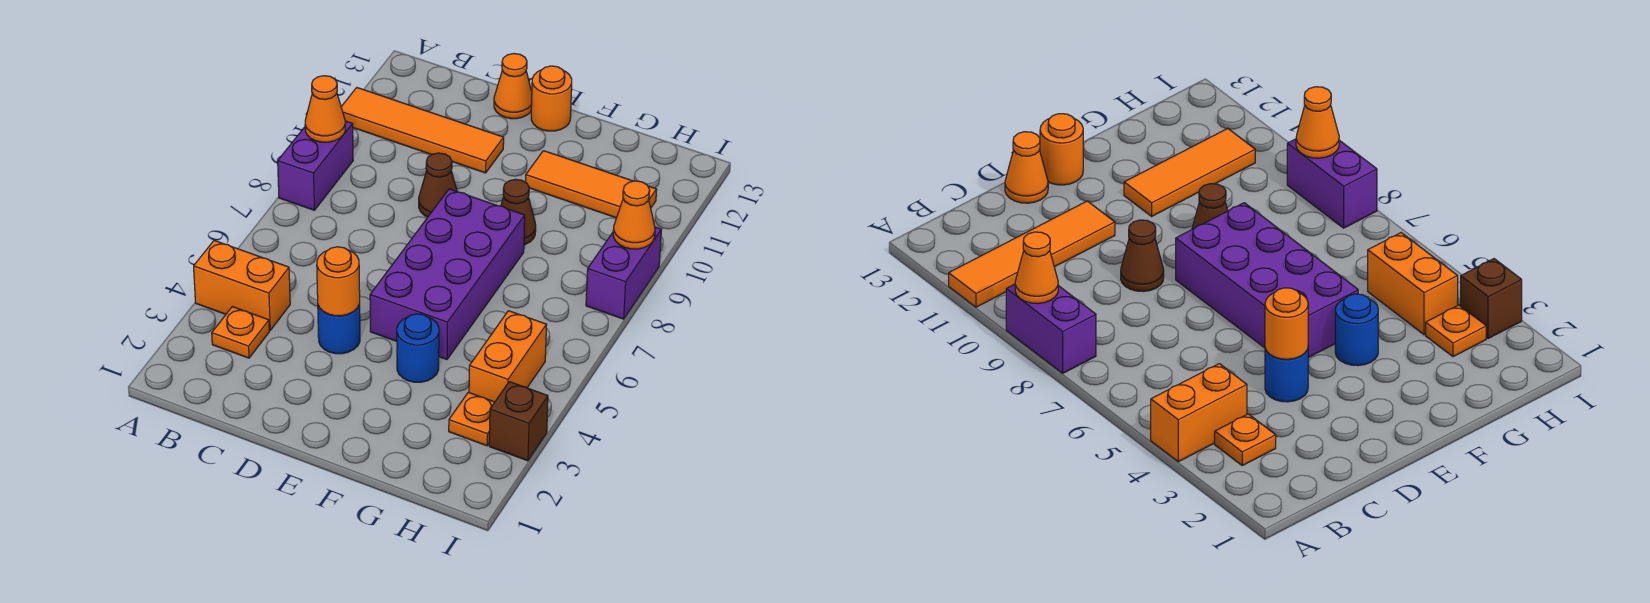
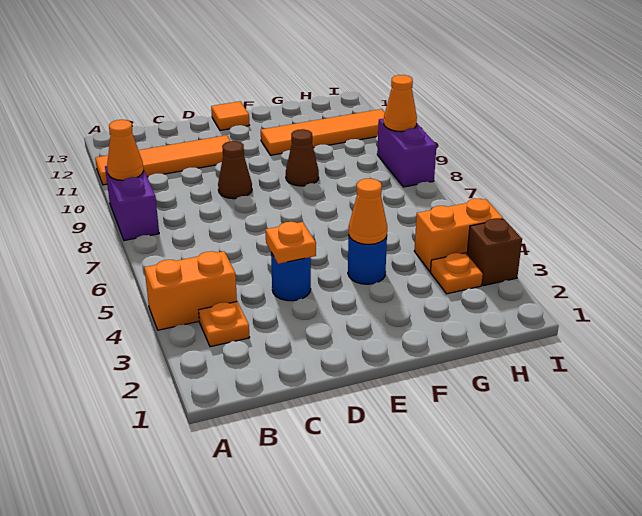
orange 1x1 round brick [317,247,360,316] -> orange 1x1 plate [265,222,316,264]
orange 1x1 cone [494,54,532,119] -> orange 1x1 cone moved to [349,179,387,244]
purple 2x4 brick [370,189,525,359] -> none
orange 1x1 round brick [531,66,572,131] -> orange 1x1 tile [211,101,249,130]
orange 1x3 tile [526,151,657,218] -> orange 1x4 tile [261,109,385,155]
orange 1x2 brick [469,311,547,402] -> orange 1x2 brick turned to [414,199,503,271]

